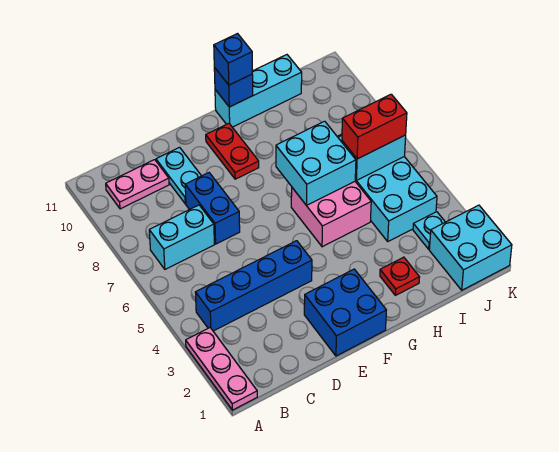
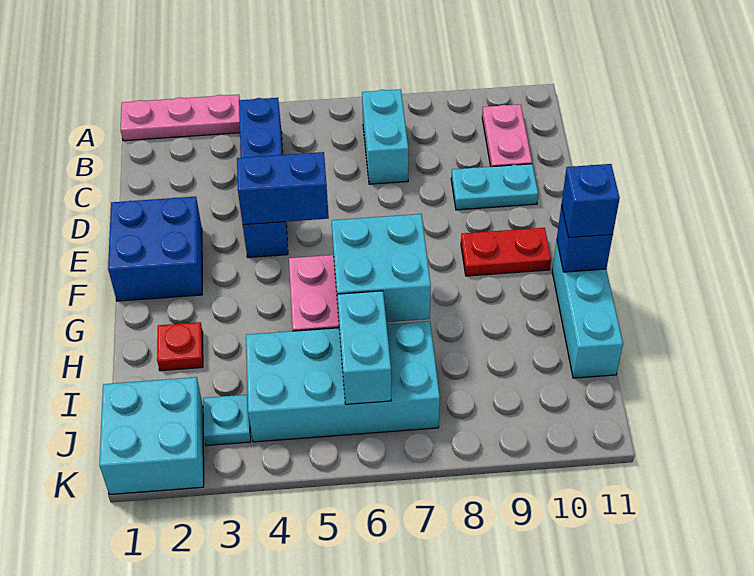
blue 1x2 brick [185,173,240,244] -> blue 1x2 brick moved to [237,152,329,225]
red 1x2 brick [342,94,407,159] -> none

